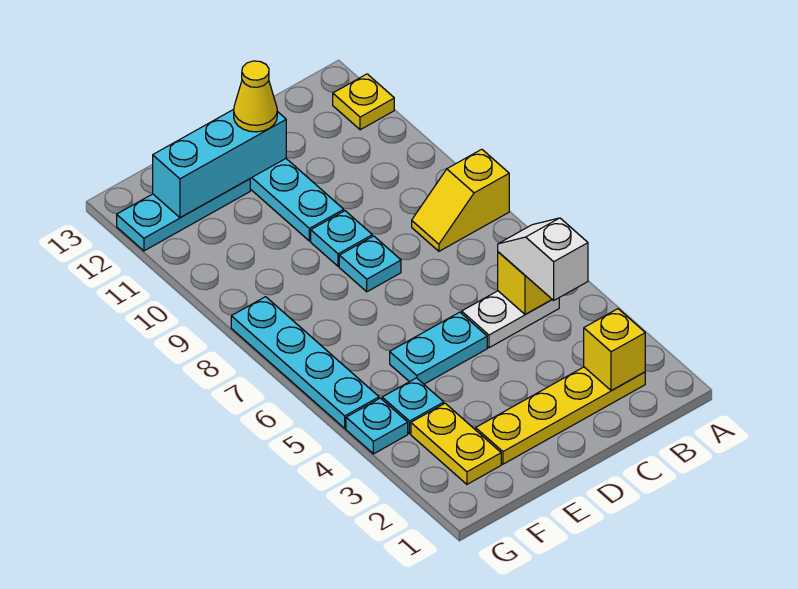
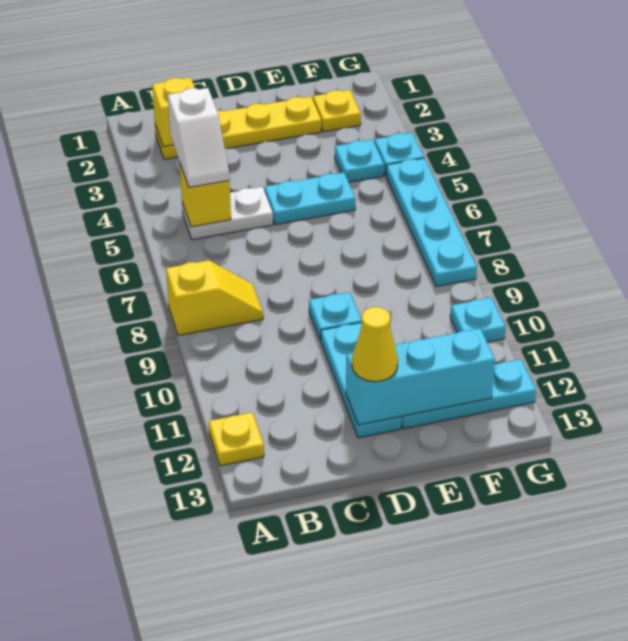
cyan 1x1 plate [339,236,401,292] -> cyan 1x1 plate moved to [450,298,506,342]
yellow 1x2 plate [411,403,501,484] -> yellow 1x1 plate [313,90,361,132]

